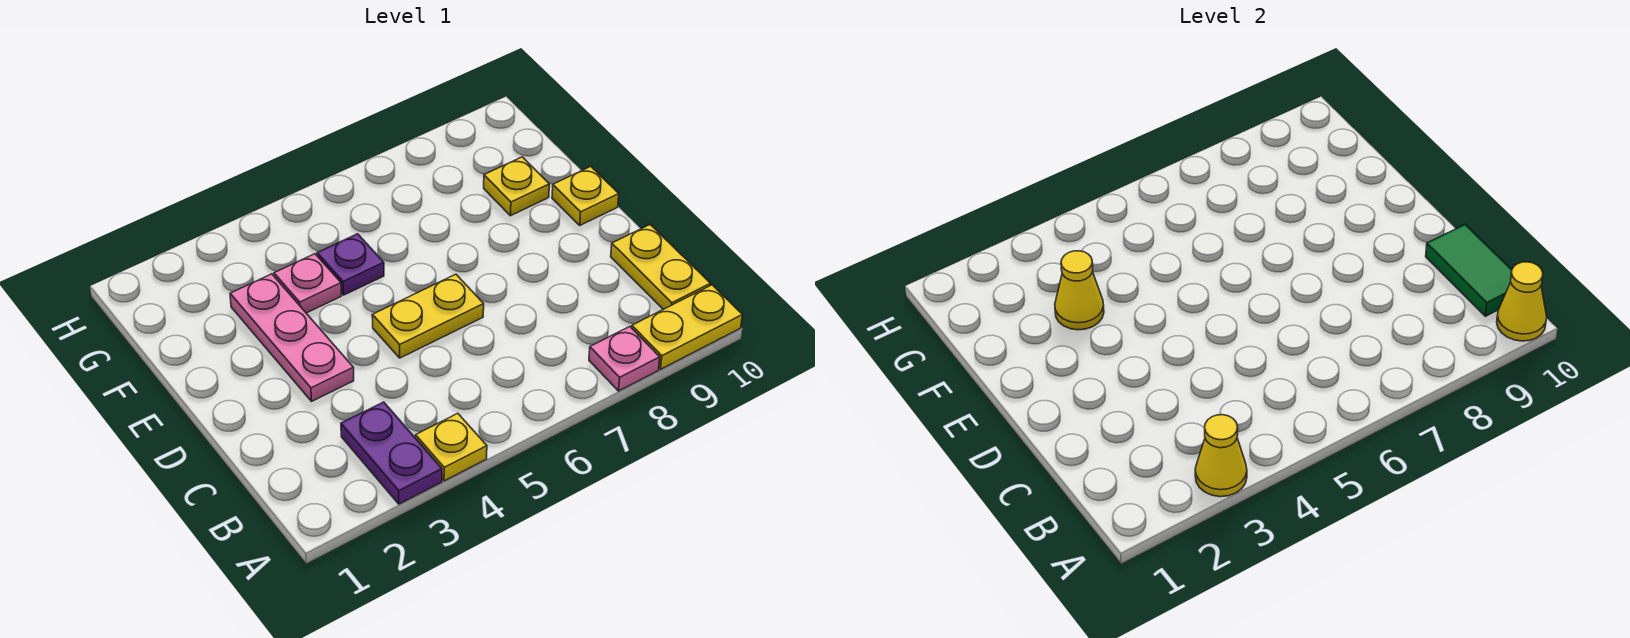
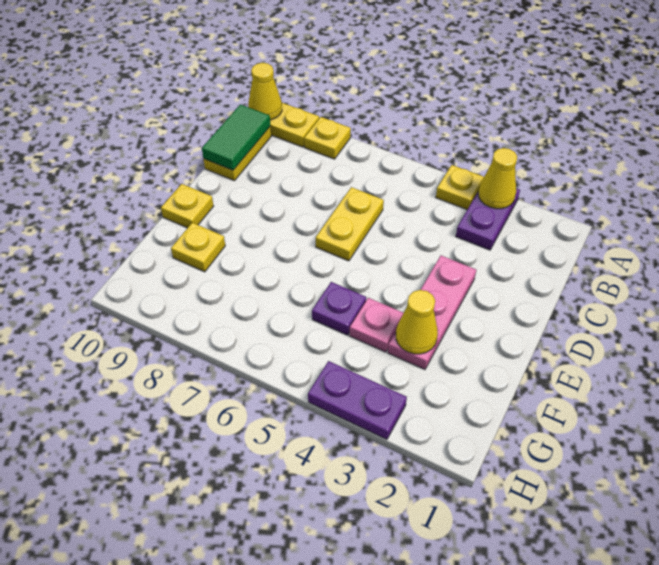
pink 1x1 plate [589,327,660,391] -> yellow 1x1 plate [304,117,351,159]
yellow 1x2 plate [372,274,484,358] -> yellow 1x2 plate turned to [316,187,384,261]
none -> purple 1x2 plate [308,361,407,439]

